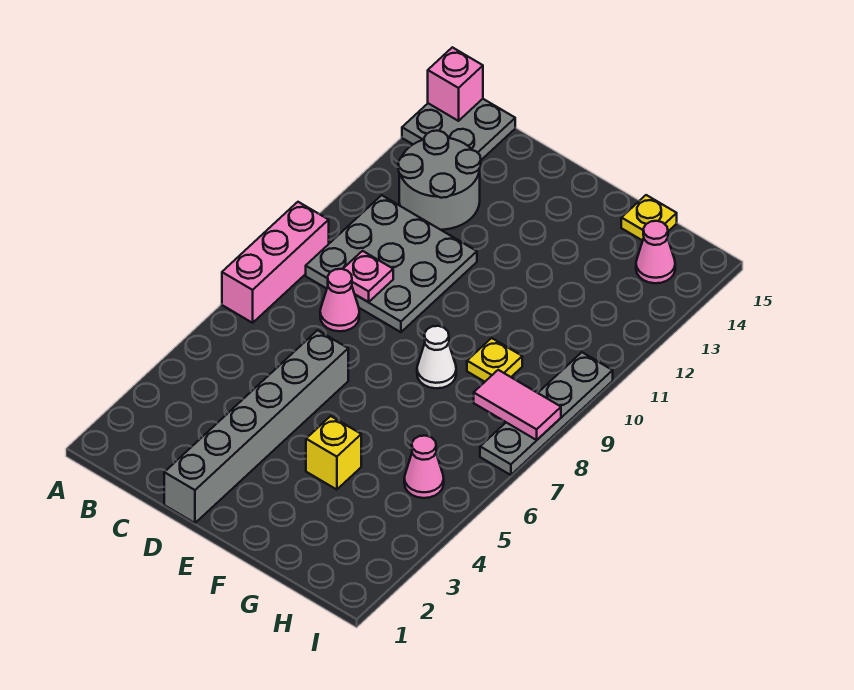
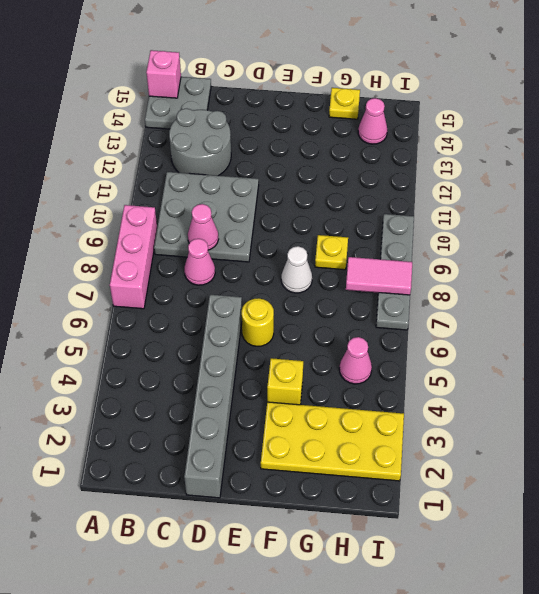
pink 1x1 plate [343,251,393,302] -> pink 1x1 cone [188,204,219,250]
none -> yellow 1x1 round brick [242,298,274,346]
none -> yellow 2x4 plate [261,402,404,481]

